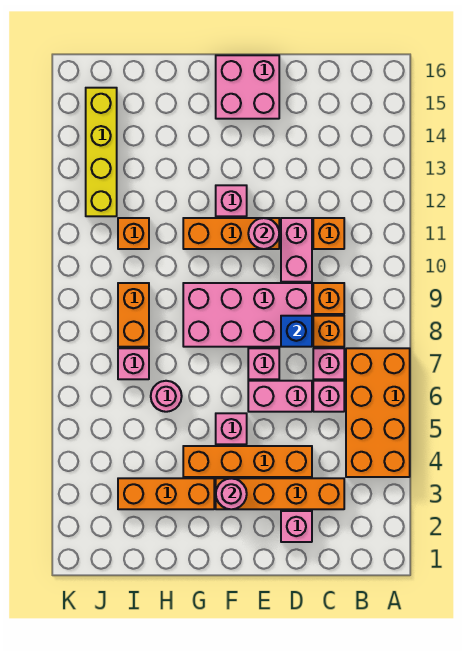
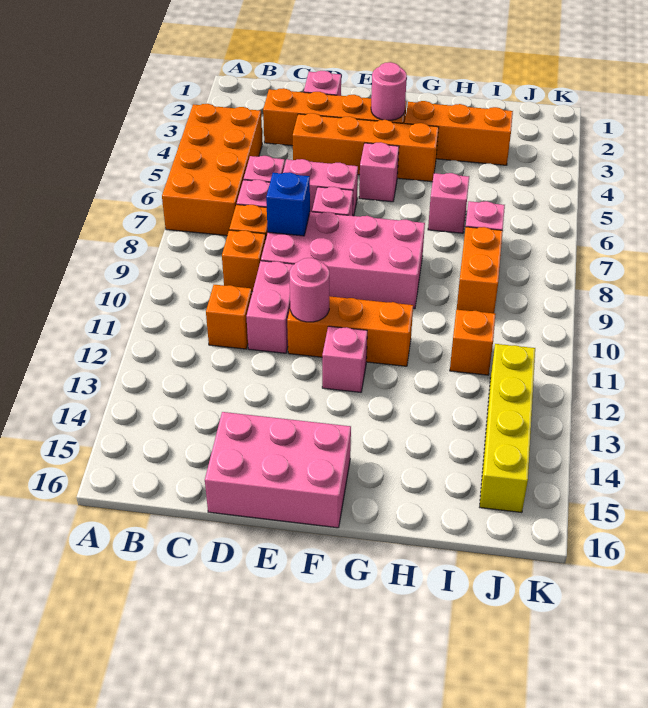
pink 2x2 brick [216,55,279,119] -> pink 2x3 brick [205,412,351,528]
pink 1x1 round brick [151,381,182,412] -> pink 1x1 brick [428,173,469,233]

